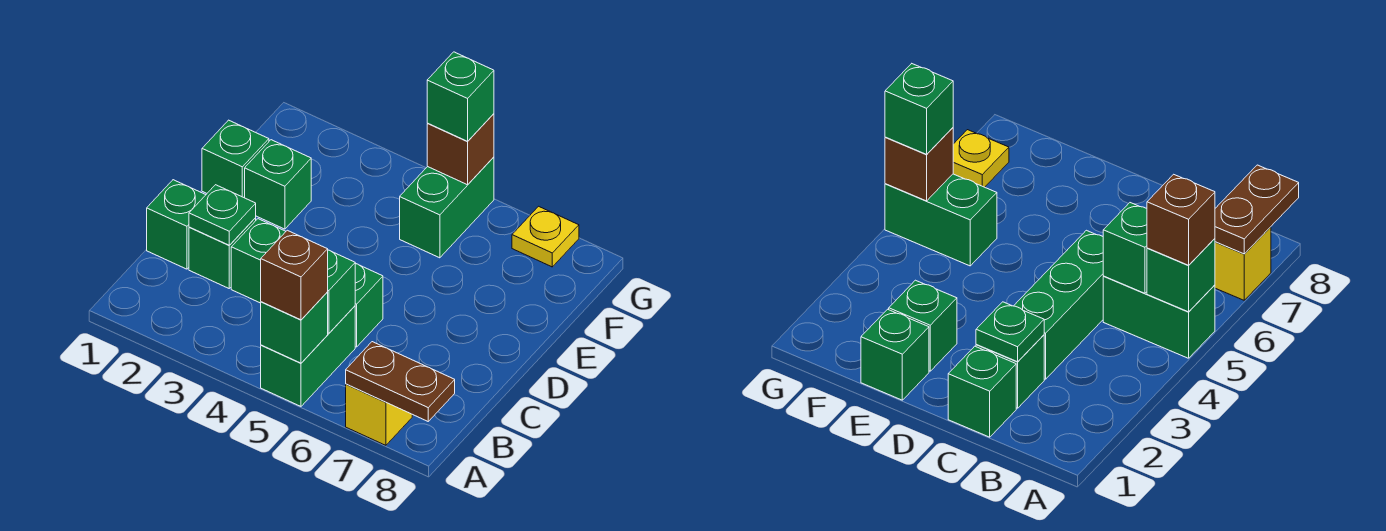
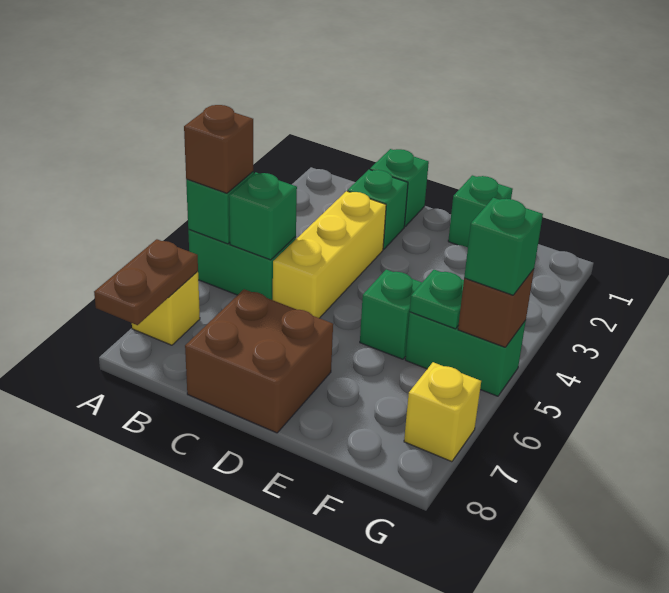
green 1x1 plate [189,185,256,245] -> green 1x1 plate moved to [410,270,464,329]
green 1x3 brick [231,219,383,347] -> yellow 1x3 brick [273,191,386,318]
none -> brown 2x2 brick [185,289,333,433]
green 1x1 brick [245,140,311,229] -> green 1x1 brick moved to [360,270,422,359]
yellow 1x1 plate [512,206,579,267] -> yellow 1x1 brick [404,362,481,462]

